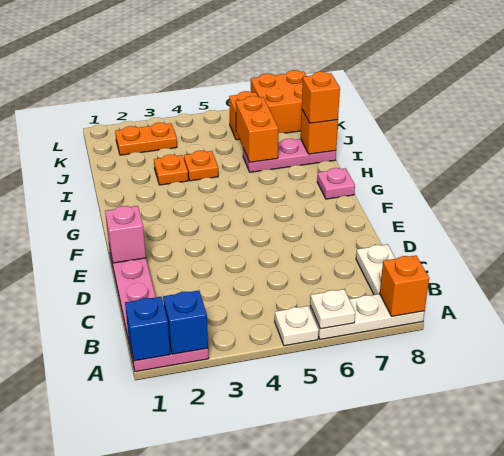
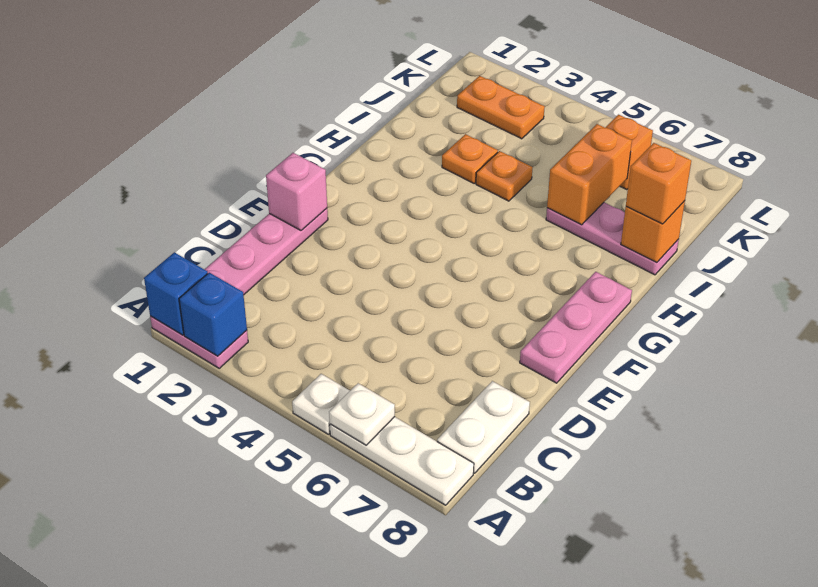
orange 1x1 brick [380,256,429,316] -> none
pink 1x1 plate [317,168,355,199] -> pink 1x3 plate [520,272,632,383]
orange 2x2 brick [251,70,306,133] -> none

